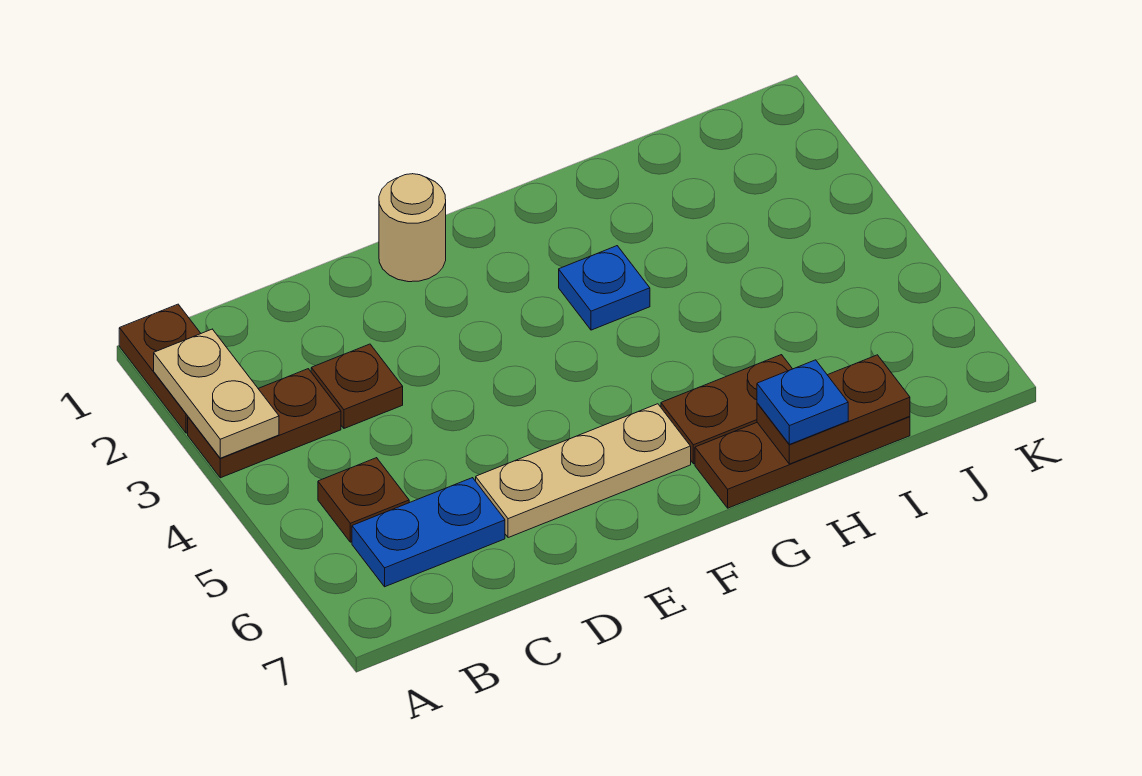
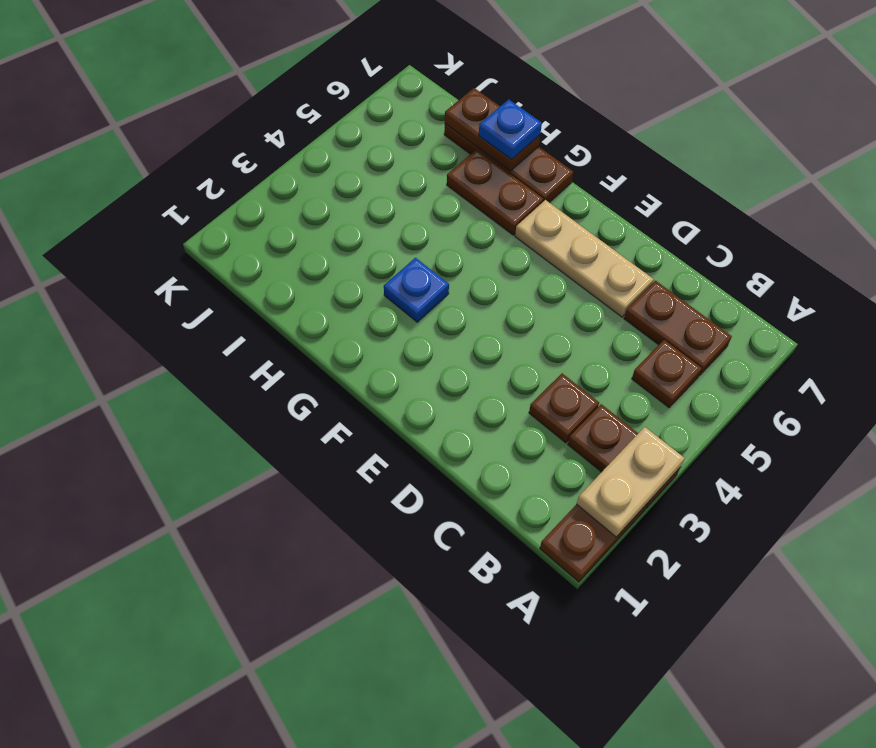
blue 1x2 plate [352,478,505,587] -> brown 1x2 plate [624,281,732,375]
tan 1x1 round brick [379,174,446,282] -> none

